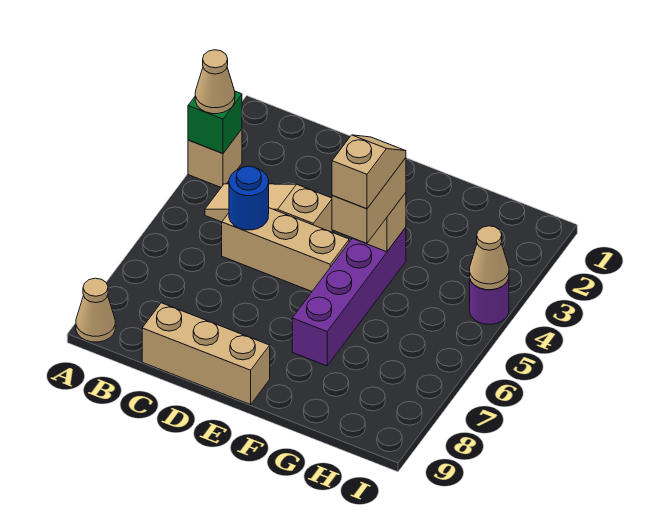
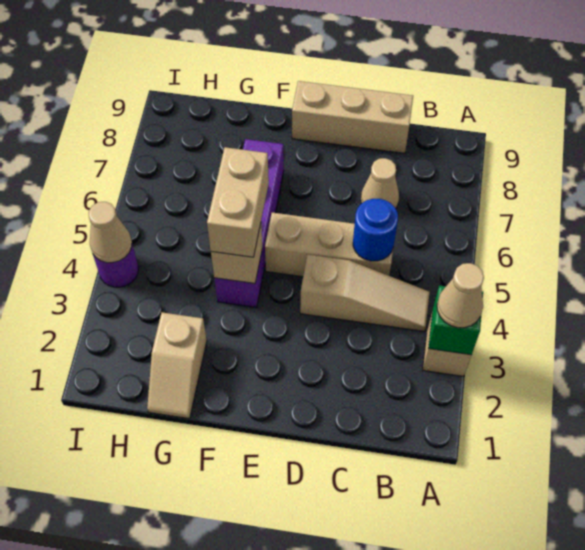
tan 1x1 cone [76,278,115,342] -> tan 1x1 cone moved to [361,158,399,208]
tan 1x2 slope [332,135,406,209] -> tan 1x2 slope moved to [147,312,207,419]

